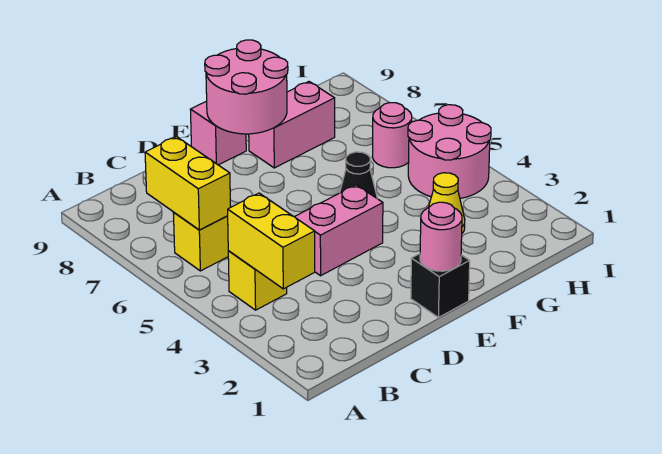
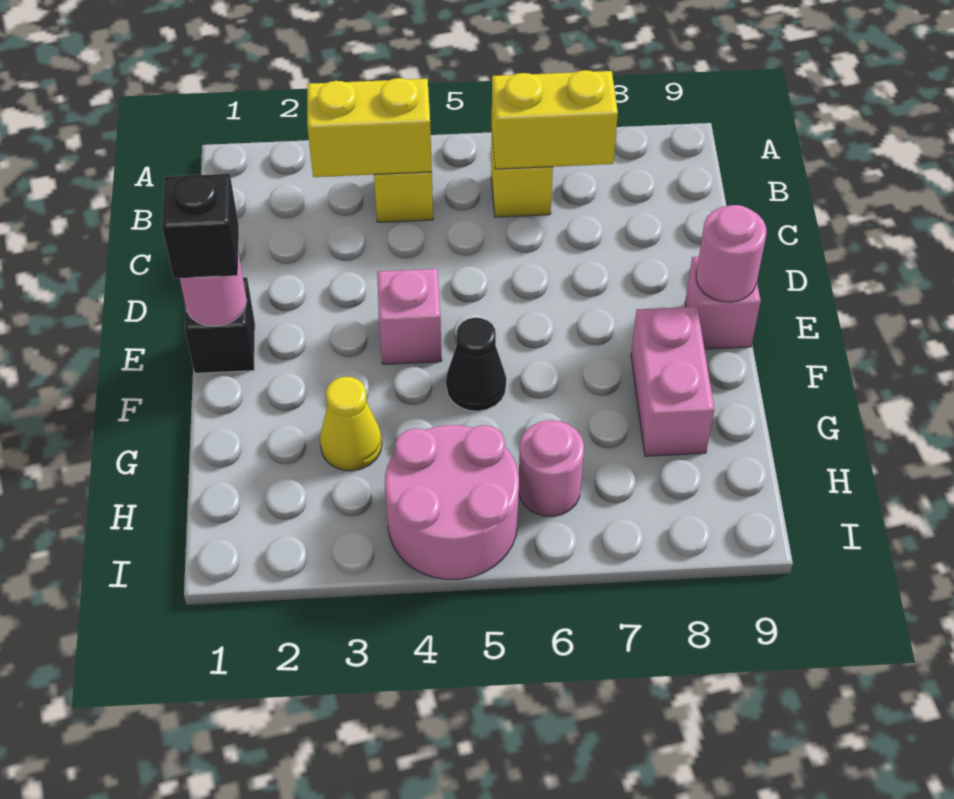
pink 1x2 brick [295,185,383,276] -> pink 1x1 brick [377,269,442,364]
none -> black 1x1 brick [162,174,239,278]
pink 2x2 round brick [205,40,288,134] -> pink 1x1 round brick [696,205,766,302]

